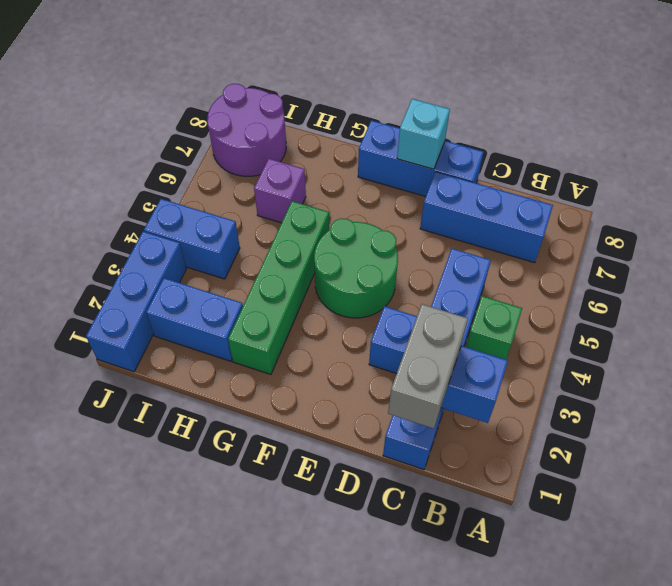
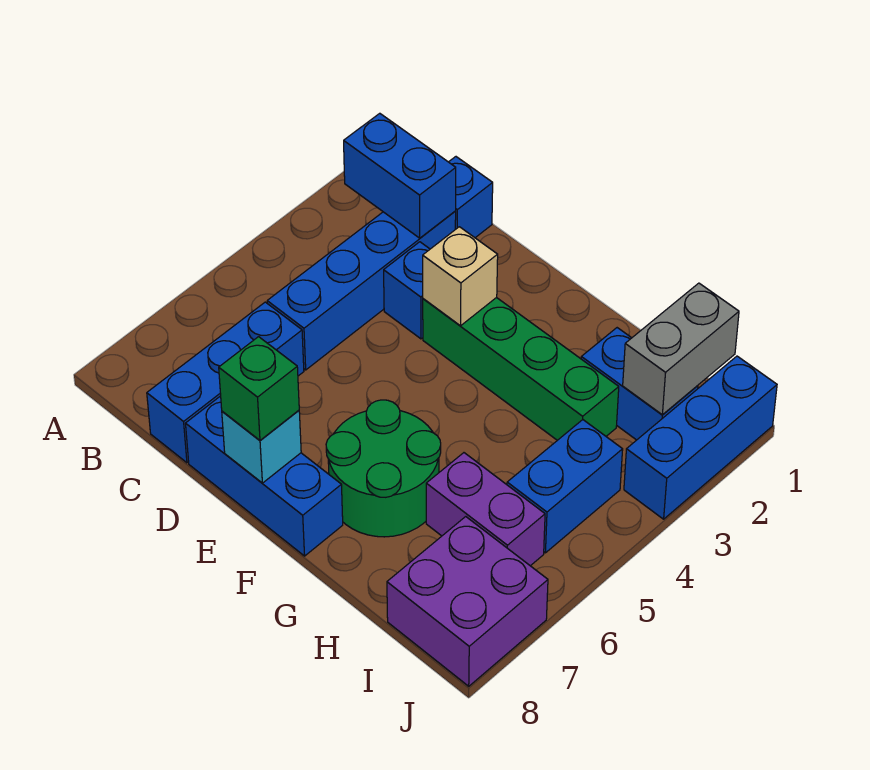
green 1x1 brick [466,296,522,360] -> green 1x1 brick moved to [219,337,299,440]
blue 1x3 brick [420,172,553,263] -> blue 1x3 brick turned to [147,302,304,463]
grey 1x2 brick [388,304,468,429] -> grey 1x2 brick moved to [623,283,739,415]
none -> tan 1x1 brick [423,227,498,326]
green 2x2 round brick [314,218,398,318] -> green 2x2 round brick moved to [326,400,441,537]
green 1x4 brick [228,201,329,374] -> green 1x4 brick turned to [423,297,619,440]
purple 1x1 brick [254,159,306,223] -> purple 1x2 brick [426,453,545,566]
blue 1x2 brick [144,199,240,279] -> blue 1x2 brick turned to [507,420,623,553]
purple 2x2 round brick [207,84,286,176] -> purple 2x2 brick [387,517,548,686]

